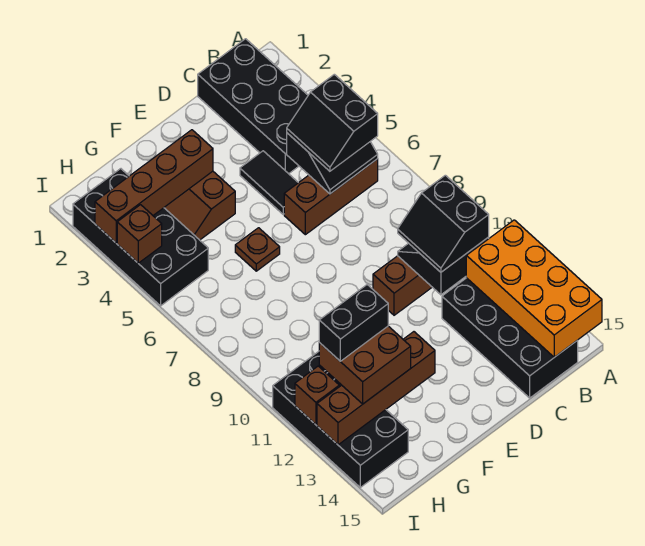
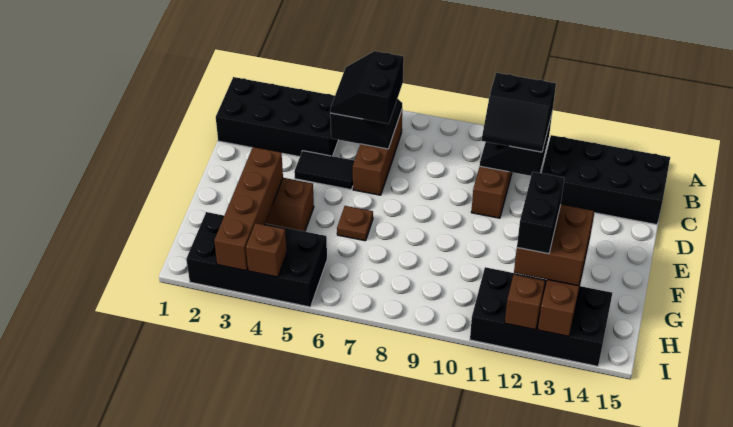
orange 2x4 brick [466,220,602,357] -> none
black 2x2 slope [287,74,378,171] -> black 2x2 slope turned to [330,51,404,124]

